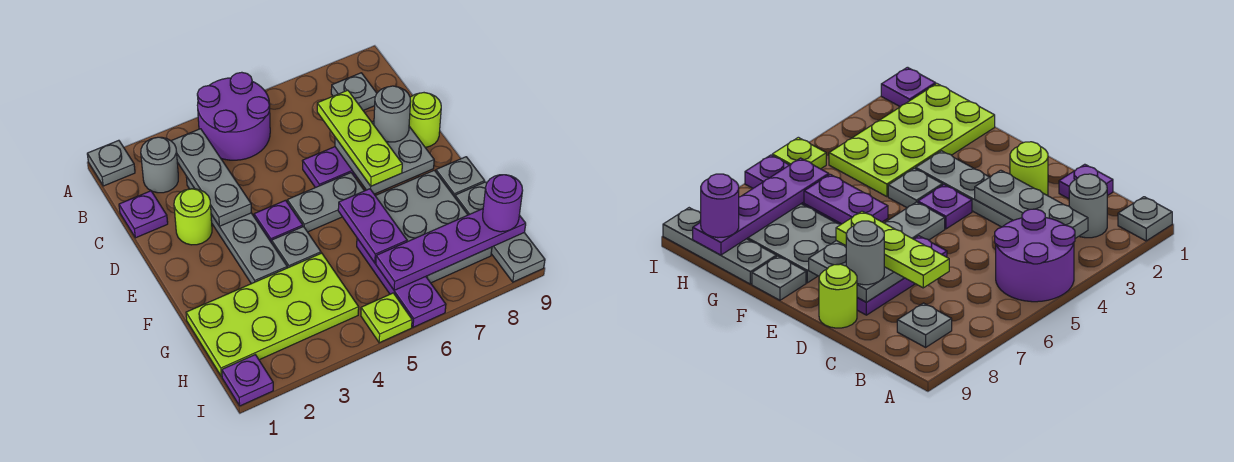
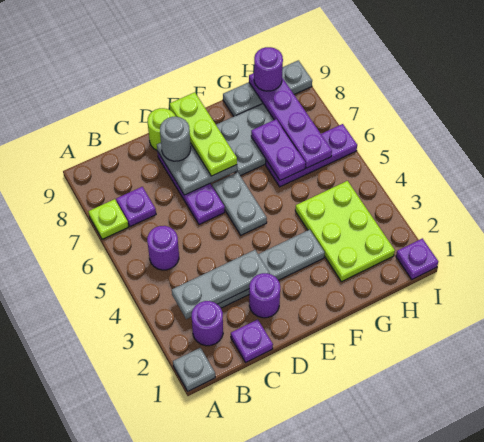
purple 2x2 round brick [197,72,270,160] -> purple 1x1 round brick [147,226,179,270]
grey 1x1 round brick [141,137,178,193] -> purple 1x1 round brick [192,301,223,346]
grey 1x1 plate [331,73,377,110] -> none
lime 1x3 plate [317,90,402,186] -> lime 1x3 plate turned to [170,92,237,176]
lime 1x1 round brick [174,189,212,245] -> purple 1x1 round brick [249,273,280,318]
purple 1x1 plate [254,200,303,243] -> purple 1x1 plate moved to [116,187,156,227]
grey 1x1 plate [272,227,321,268] -> none
purple 1x2 plate [338,189,407,263] -> purple 1x2 plate turned to [251,119,306,180]
grey 1x1 plate [436,157,485,197] -> none
lime 2x4 plate [186,253,359,377] -> lime 2x3 plate [295,181,395,282]
lime 1x1 plate [361,293,412,343] -> lime 1x1 plate moved to [88,199,129,239]

